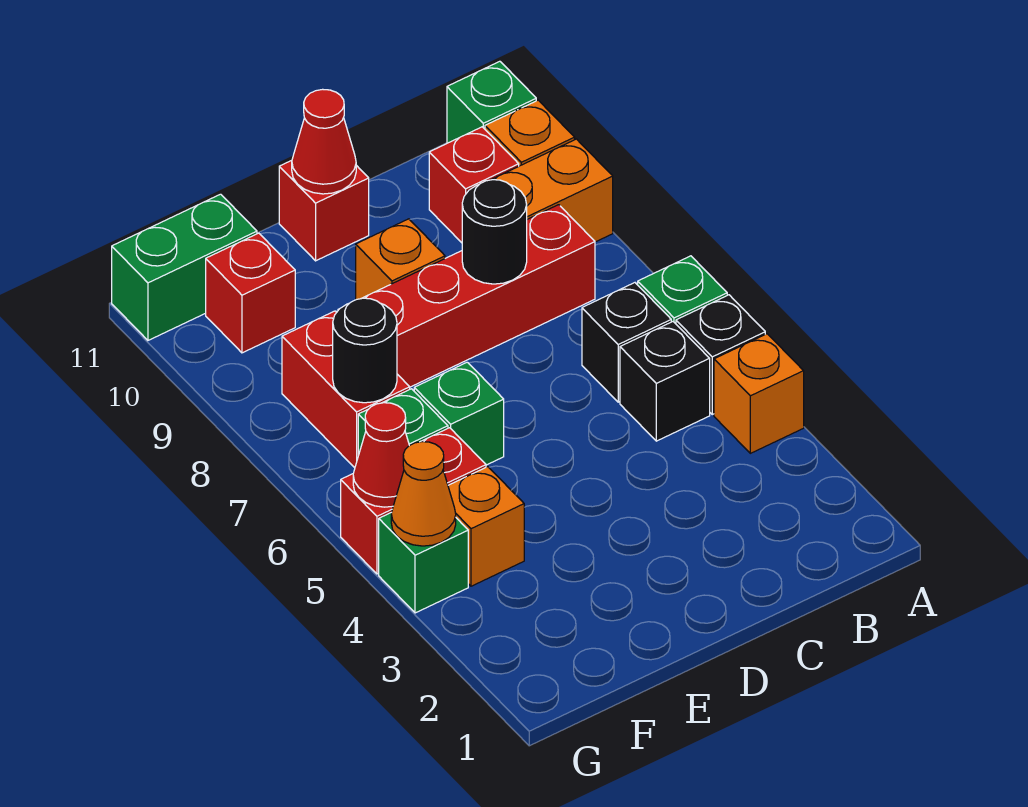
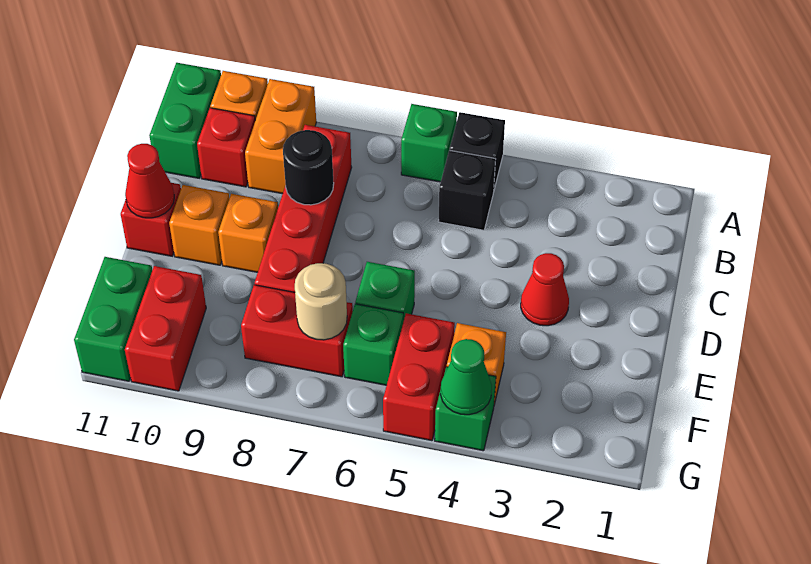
orange 1x1 brick [714,334,804,453] -> orange 1x1 brick moved to [169,185,229,265]
green 1x1 brick [447,61,536,143] -> green 1x2 brick [149,63,221,178]
black 1x1 brick [582,283,671,402] -> none
black 1x1 round brick [333,298,397,403] -> tan 1x1 round brick [295,263,347,340]
red 1x1 brick [206,233,295,353] -> red 1x2 brick [125,266,206,391]
orange 1x1 cone [391,442,456,546] -> green 1x1 cone [441,339,492,415]
red 1x1 cone [353,403,409,507] -> red 1x1 cone moved to [521,253,569,326]

